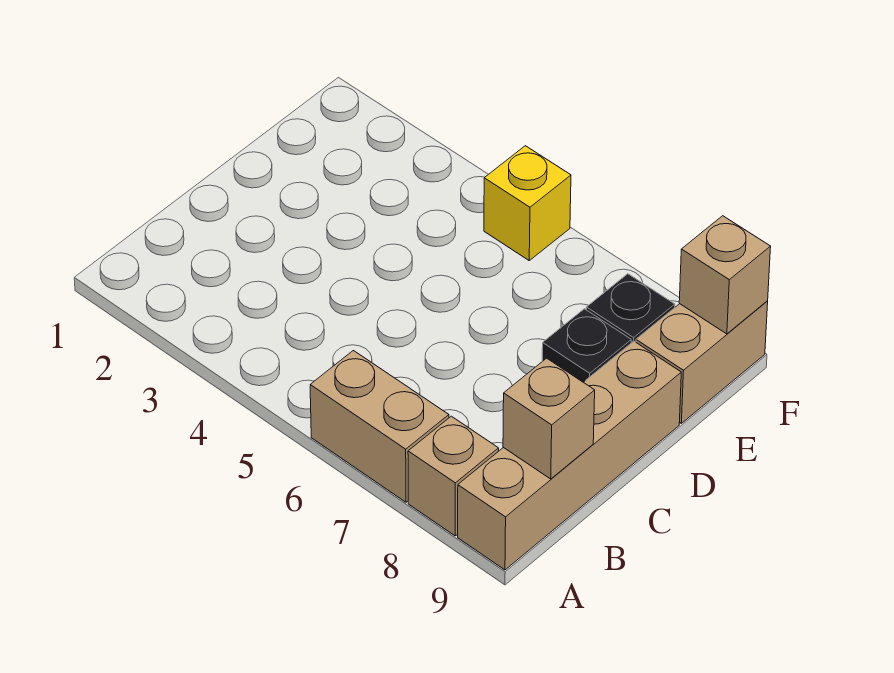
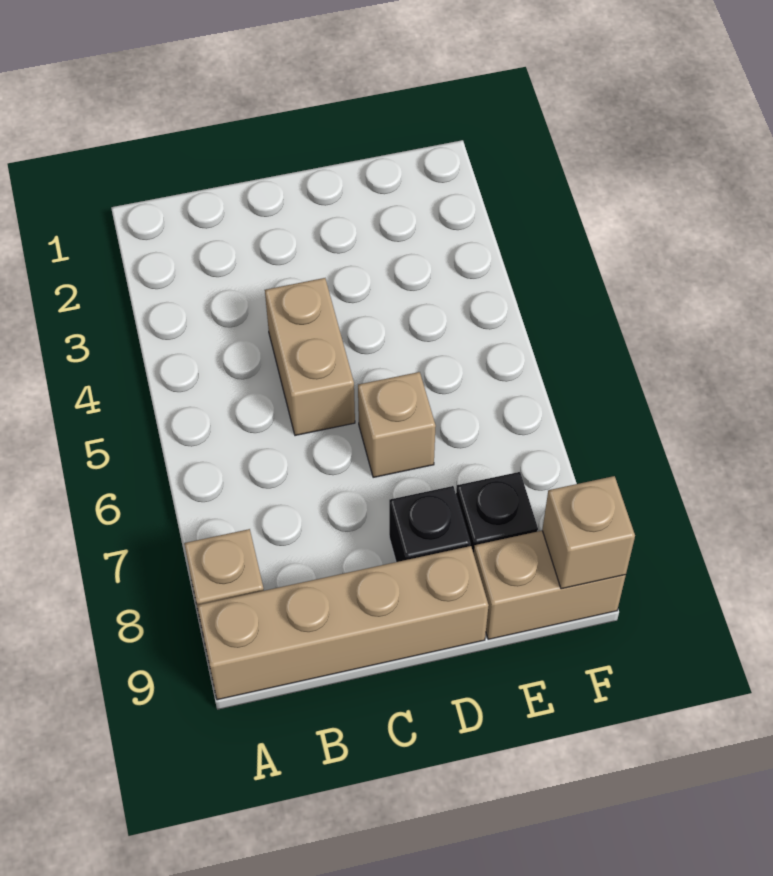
tan 1x2 brick [310,351,449,502] -> tan 1x2 brick moved to [265,278,355,436]
tan 1x1 brick [503,358,595,479] -> tan 1x1 brick moved to [358,372,436,478]
yellow 1x1 brick [484,146,571,260] -> none

